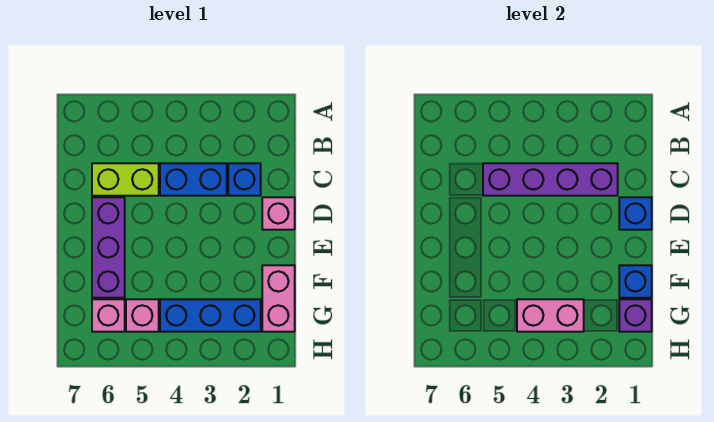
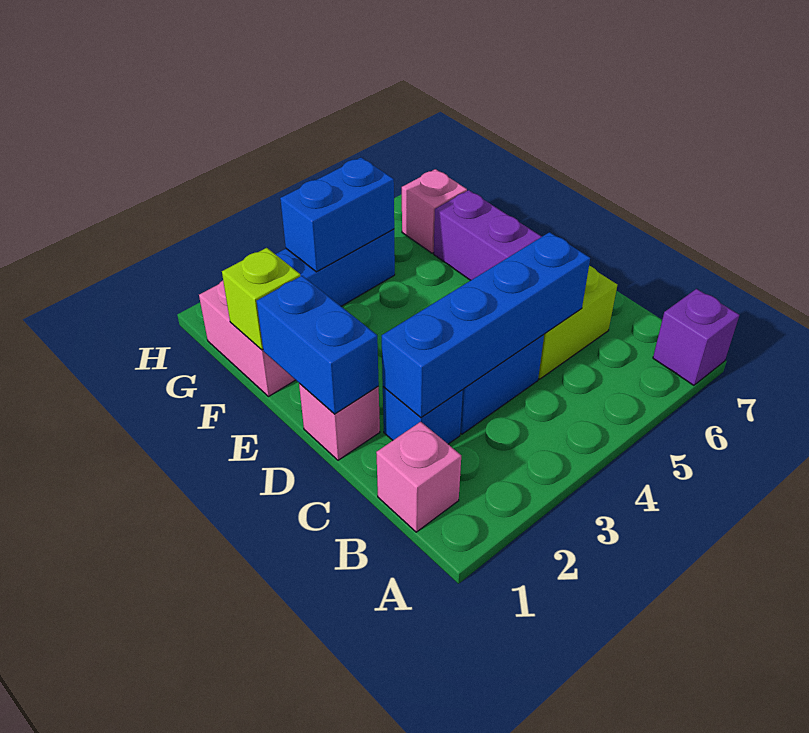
purple 1x4 brick [483,163,618,196] -> blue 1x4 brick [382,232,590,418]
blue 1x1 brick [619,197,652,230] -> blue 1x2 brick [257,276,379,414]
blue 1x1 brick [619,265,652,298] -> lime 1x1 brick [222,248,300,350]
purple 1x1 brick [619,299,652,332] -> purple 1x1 brick moved to [653,289,739,385]
pink 1x2 brick [517,299,584,332] -> blue 1x2 brick [280,157,394,272]
pink 1x1 brick [126,299,159,332] -> pink 1x1 brick moved to [376,422,461,532]

